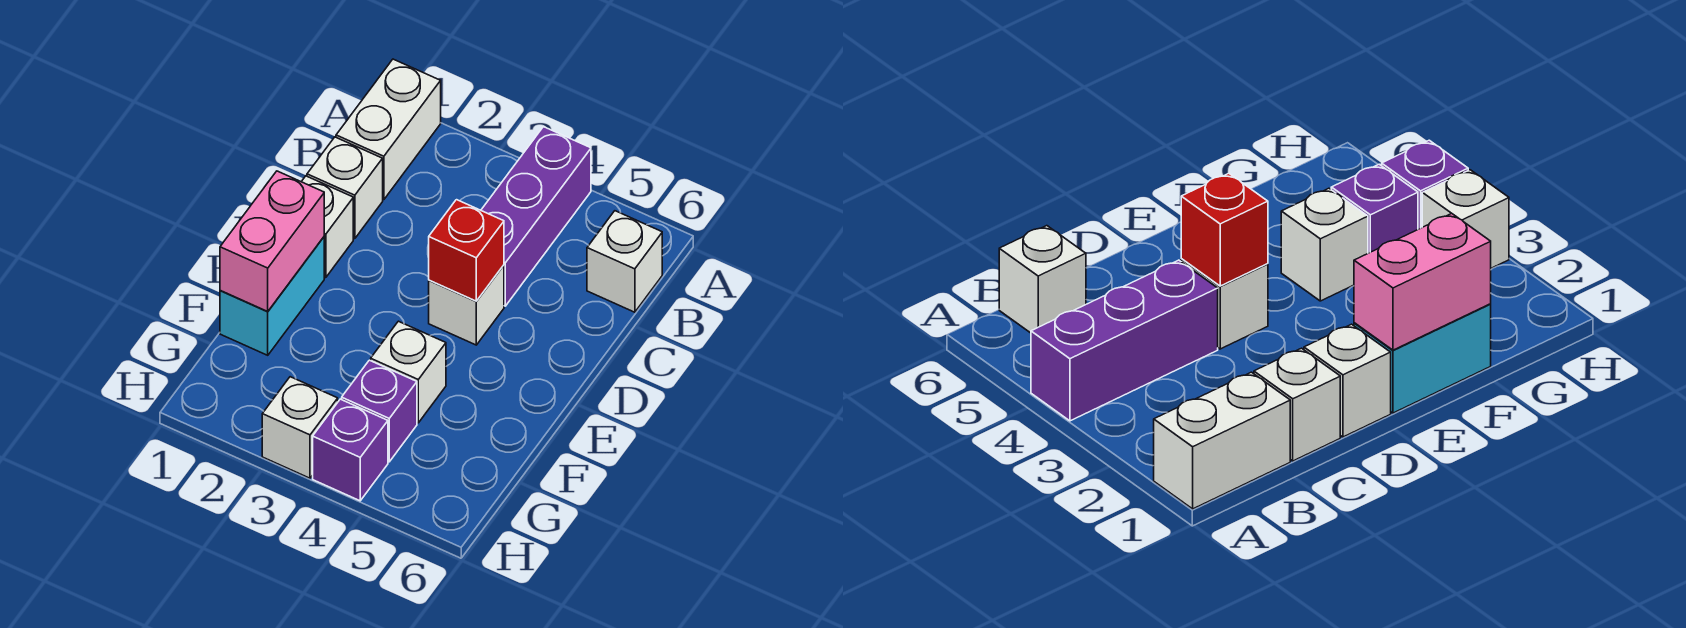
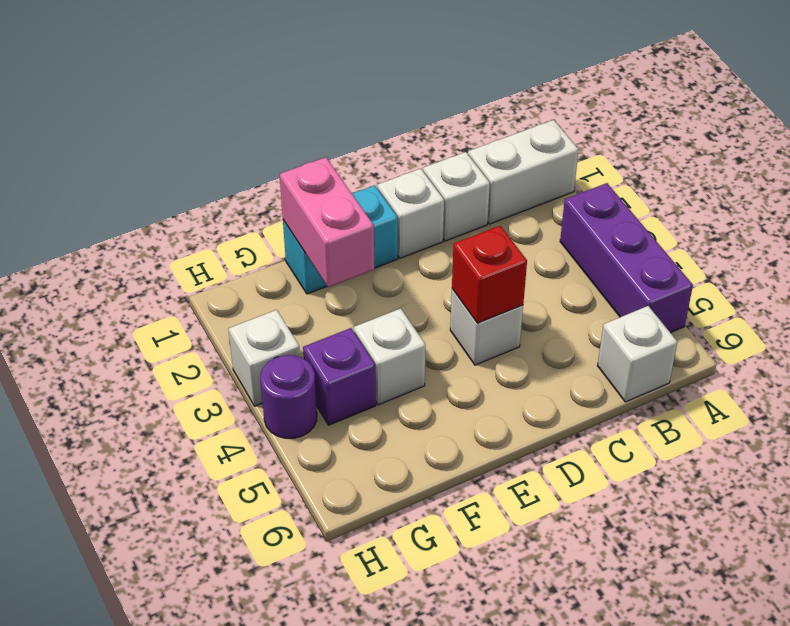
purple 1x3 brick [481,127,591,306] -> purple 1x3 brick turned to [560,183,693,333]
pink 1x2 brick [220,171,324,311] -> pink 1x2 brick turned to [280,157,374,287]
purple 1x1 brick [313,399,388,501] -> purple 1x1 round brick [260,355,317,438]

